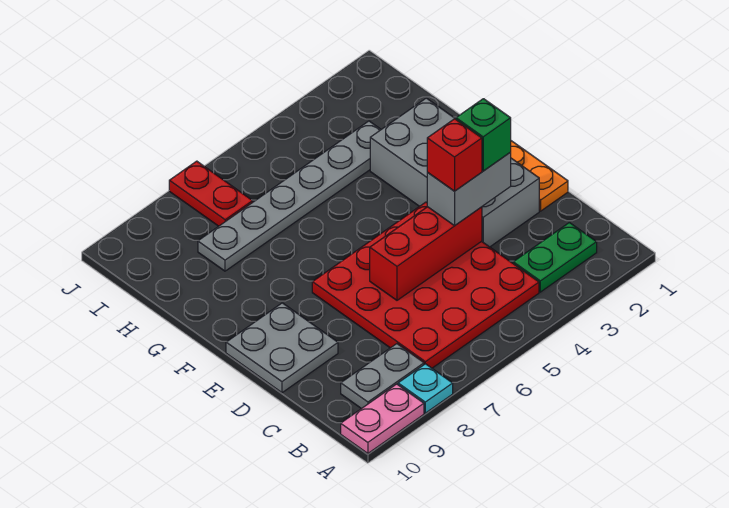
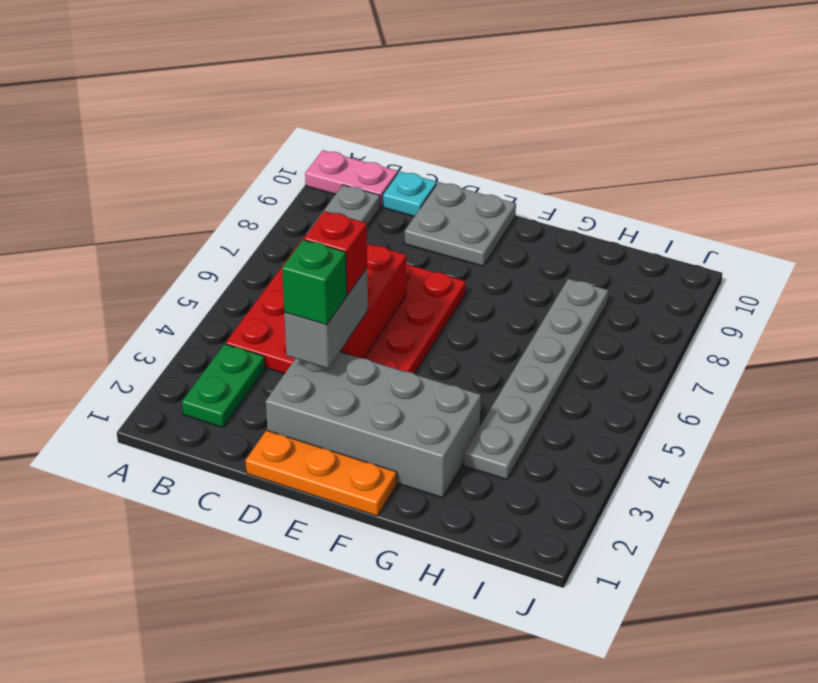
cyan 1x1 plate [398,364,453,413] -> cyan 1x1 plate moved to [383,171,437,216]
pink 1x2 plate [341,384,424,454] -> pink 1x2 plate turned to [305,150,398,207]
red 1x2 plate [169,161,253,226] -> none

